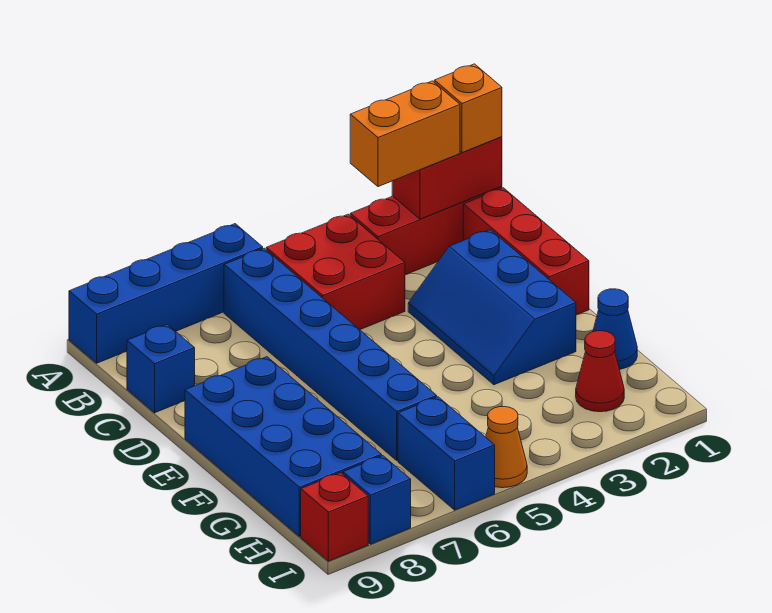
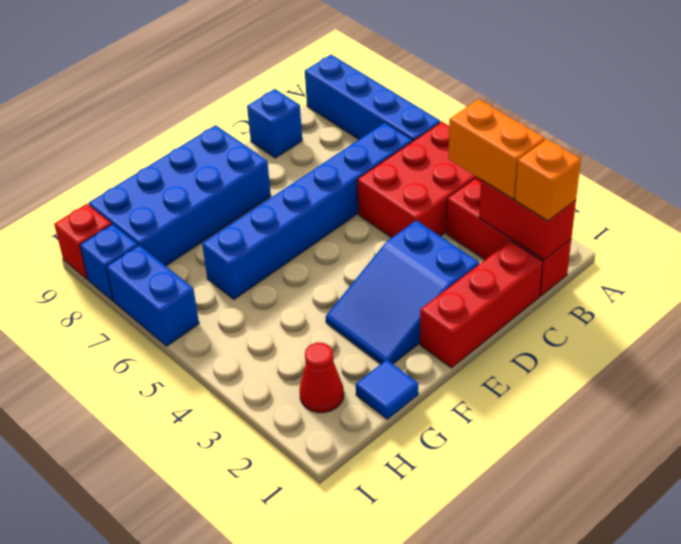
red 2x2 brick [266,214,405,330] -> red 2x3 brick [357,122,481,238]
blue 2x3 slope [408,230,576,385] -> blue 2x3 slope turned to [326,220,479,364]
blue 1x1 cone [593,289,637,369] -> blue 1x1 tile [356,360,418,419]
blue 1x2 brick [398,397,495,510] -> blue 1x2 brick turned to [106,245,199,346]
orange 1x1 cone [486,407,527,488] -> none

